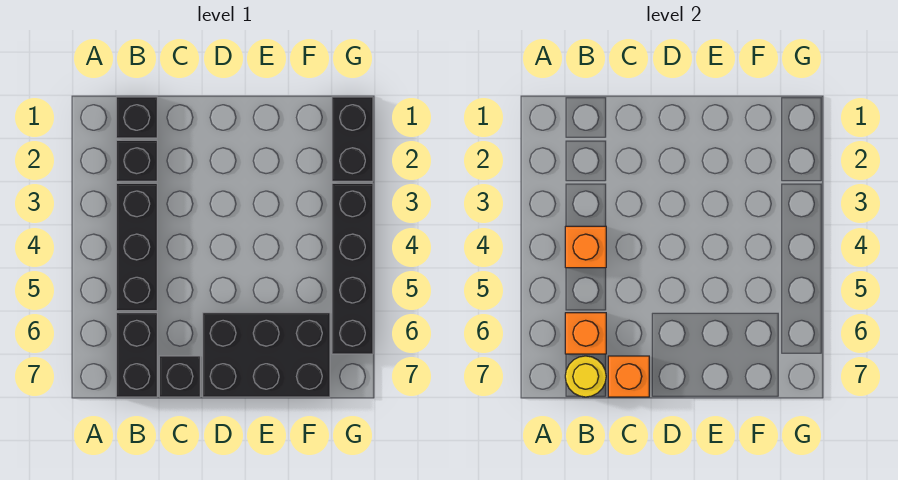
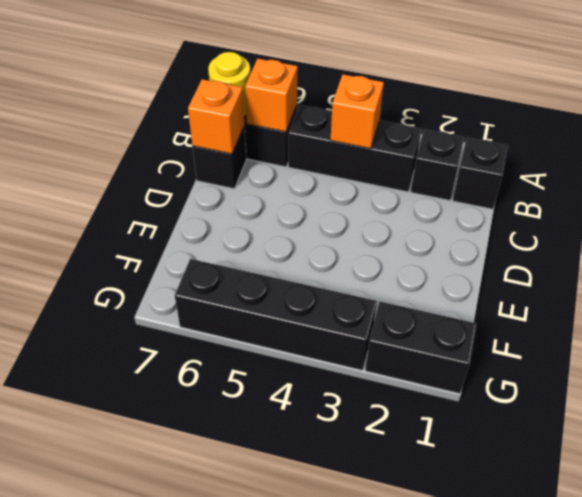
black 2x3 brick [203,313,330,397] -> none

